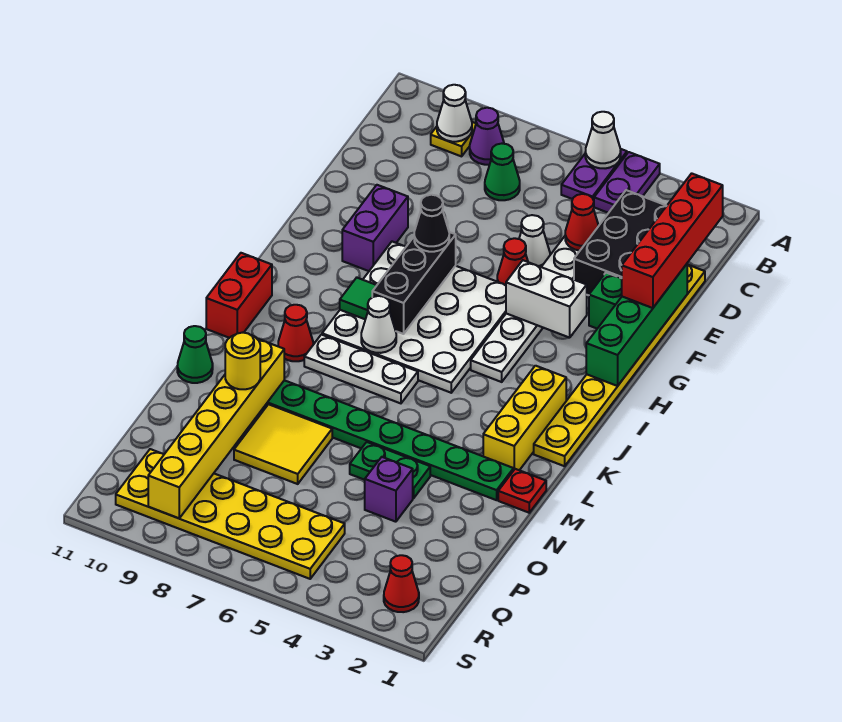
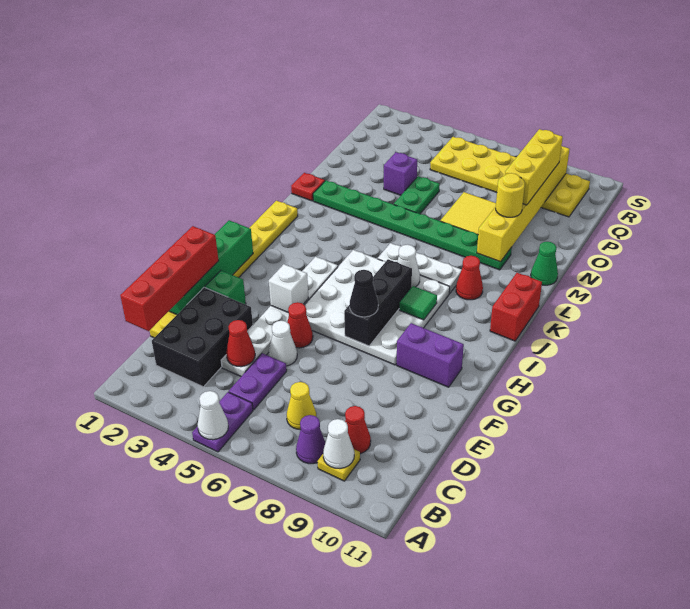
purple 1x2 plate [594,152,660,213] -> purple 1x2 plate moved to [229,353,287,410]
green 1x1 cone [485,144,520,200] -> yellow 1x1 cone [287,382,316,430]
purple 1x2 brick [342,185,408,271] -> purple 1x2 brick turned to [397,323,464,387]
white 1x2 brick [506,260,587,338] -> white 1x1 brick [269,264,308,312]
yellow 1x3 brick [483,366,566,471] -> yellow 1x3 brick moved to [505,129,563,205]
green 1x2 plate [350,442,430,498] -> green 1x2 plate turned to [394,176,440,214]
red 1x1 cone [384,555,419,612] -> red 1x1 cone moved to [345,406,371,454]

